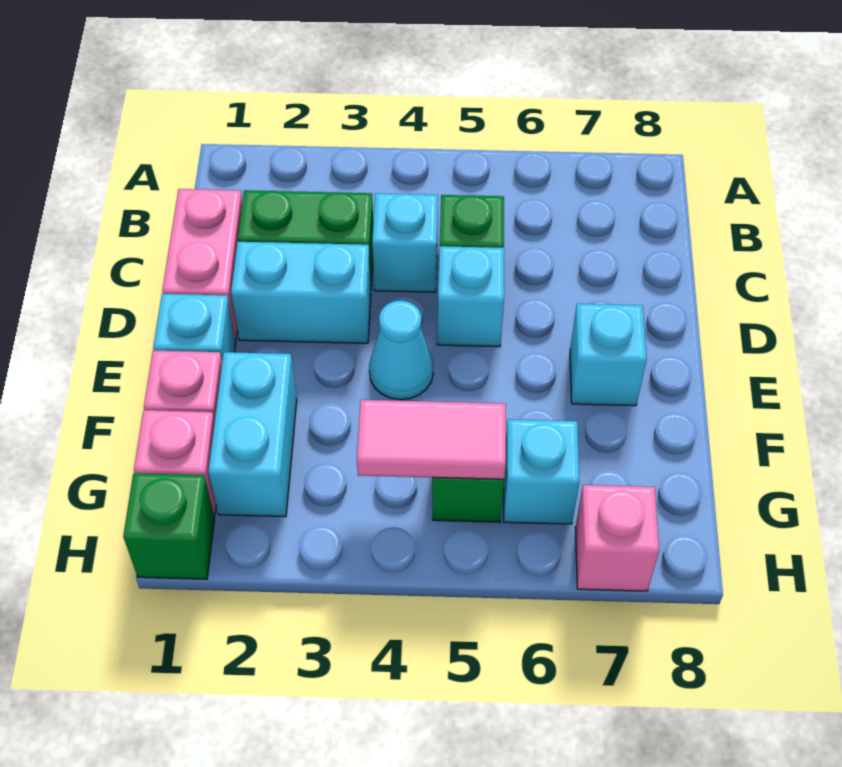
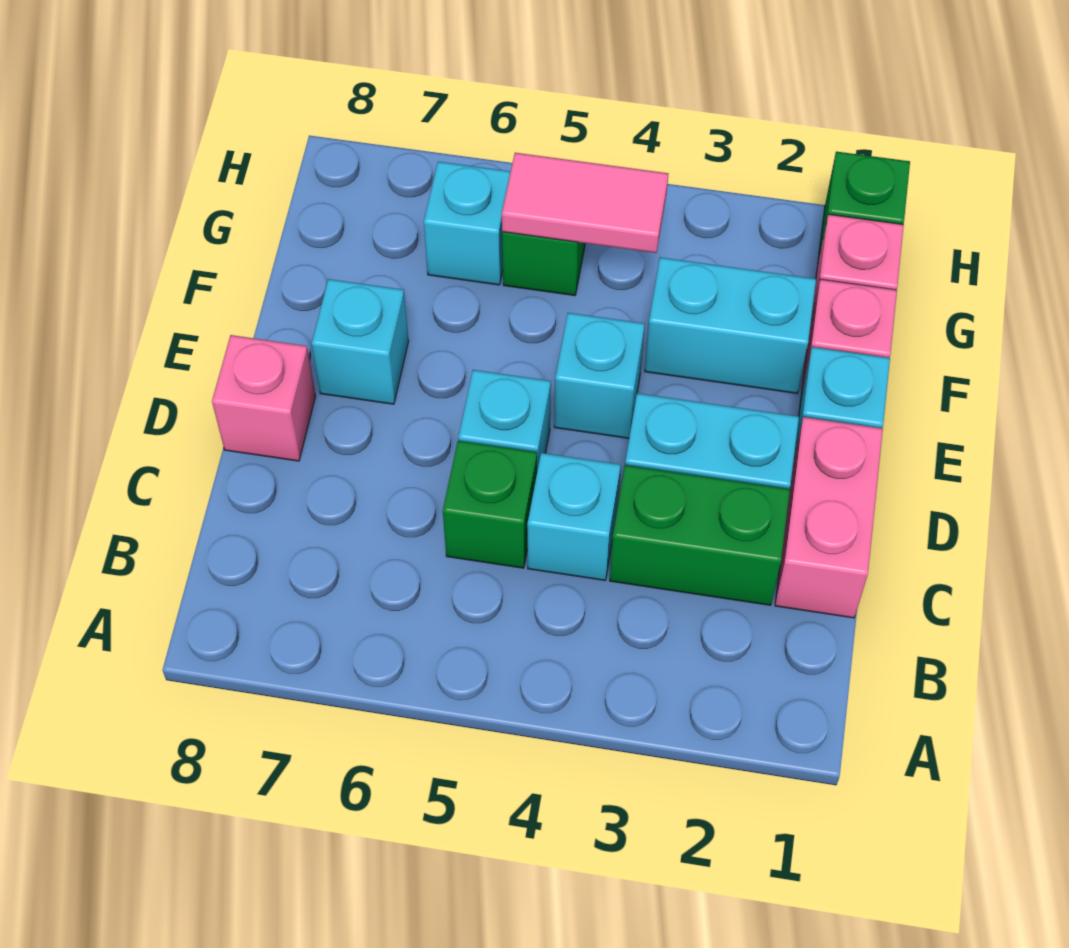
cyan 1x1 cone [369,301,433,400] -> cyan 1x1 brick [554,313,645,438]
cyan 1x2 brick [208,352,297,517] -> cyan 1x2 brick turned to [645,257,816,393]
pink 1x1 brick [575,485,659,591] -> pink 1x1 brick moved to [212,335,316,461]

